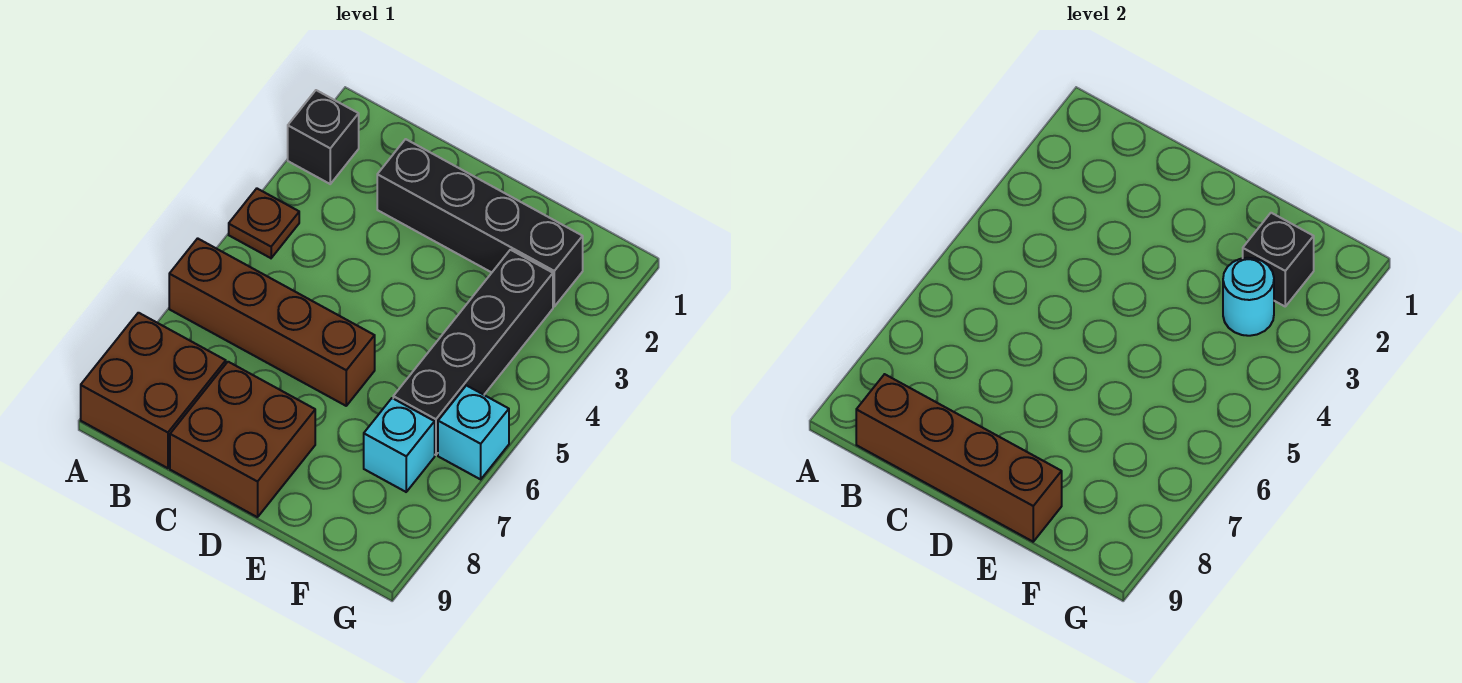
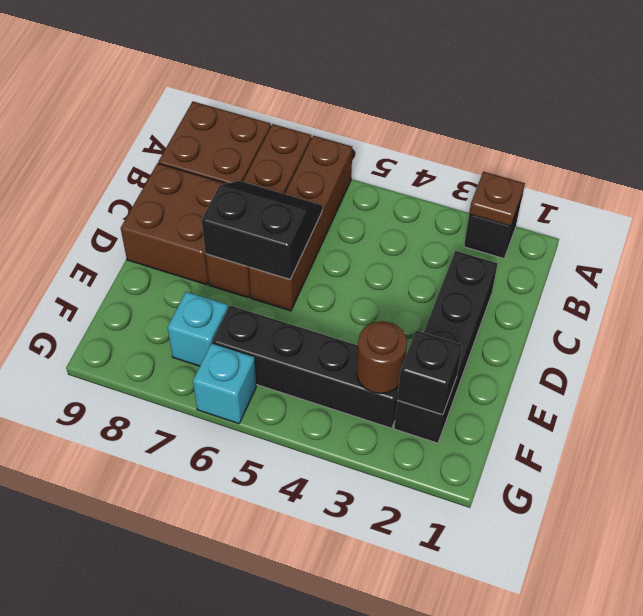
brown 1x1 plate [229,189,299,258] -> brown 1x1 plate moved to [469,172,525,226]
brown 1x4 brick [856,374,1062,542] -> brown 1x4 brick moved to [205,124,311,298]
none -> black 2x2 slope [202,181,322,279]
cyan 1x1 round brick [1223,258,1274,336] -> brown 1x1 round brick [357,321,407,394]

